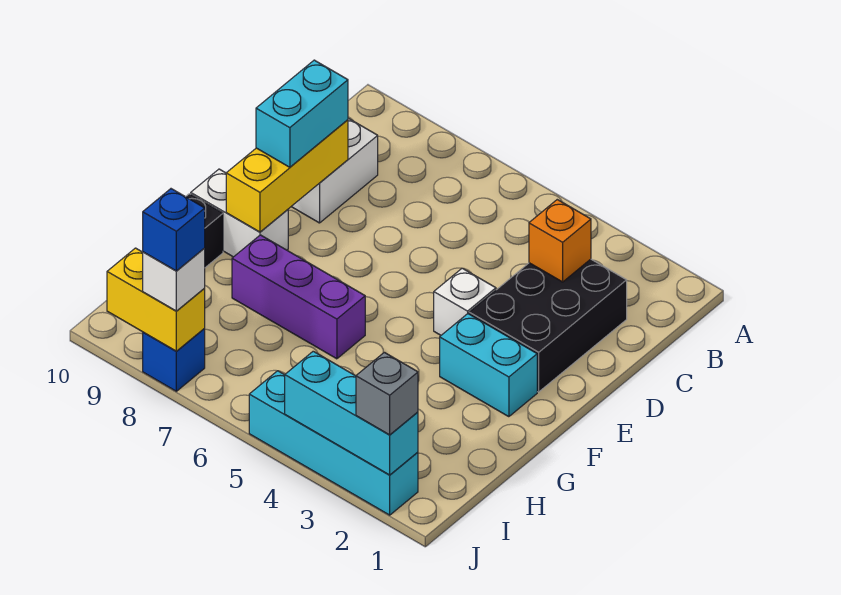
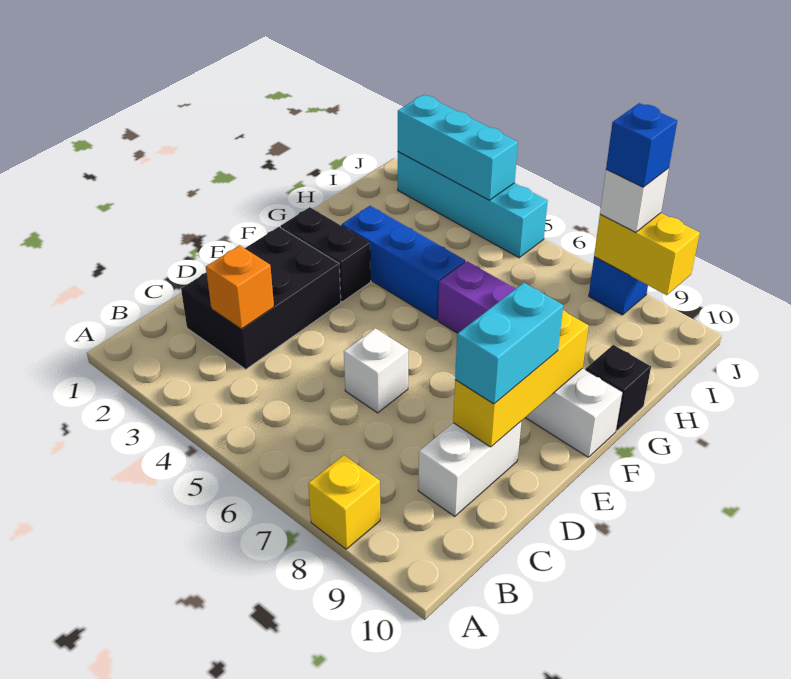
none -> yellow 1x1 brick [308,455,380,549]
white 1x1 brick [434,268,496,335] -> white 1x1 brick moved to [344,328,409,413]
cyan 1x2 brick [440,314,537,417] -> black 1x2 brick [281,207,371,302]
none -> blue 1x3 brick [342,206,465,320]
grey 1x1 brick [356,352,418,435] -> none

